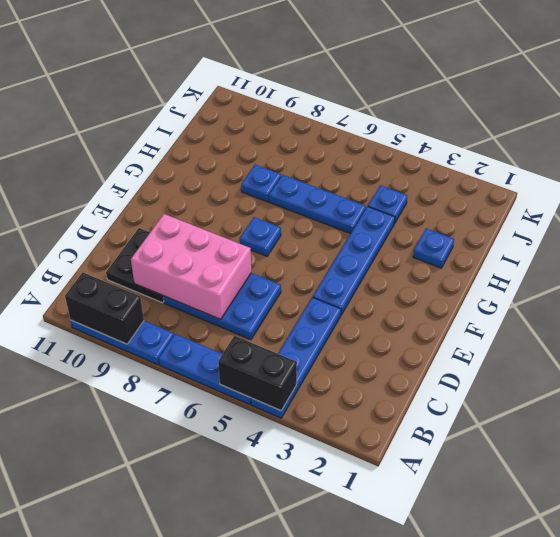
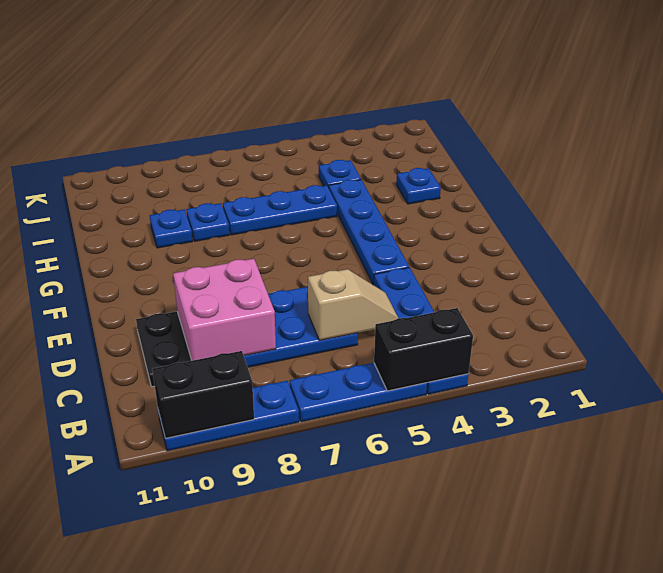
none -> tan 1x2 slope [308,269,398,340]
pink 2x3 brick [131,214,251,319] -> pink 2x2 brick [173,259,276,361]
blue 1x1 plate [240,217,281,256] -> blue 1x1 plate moved to [150,210,193,248]

